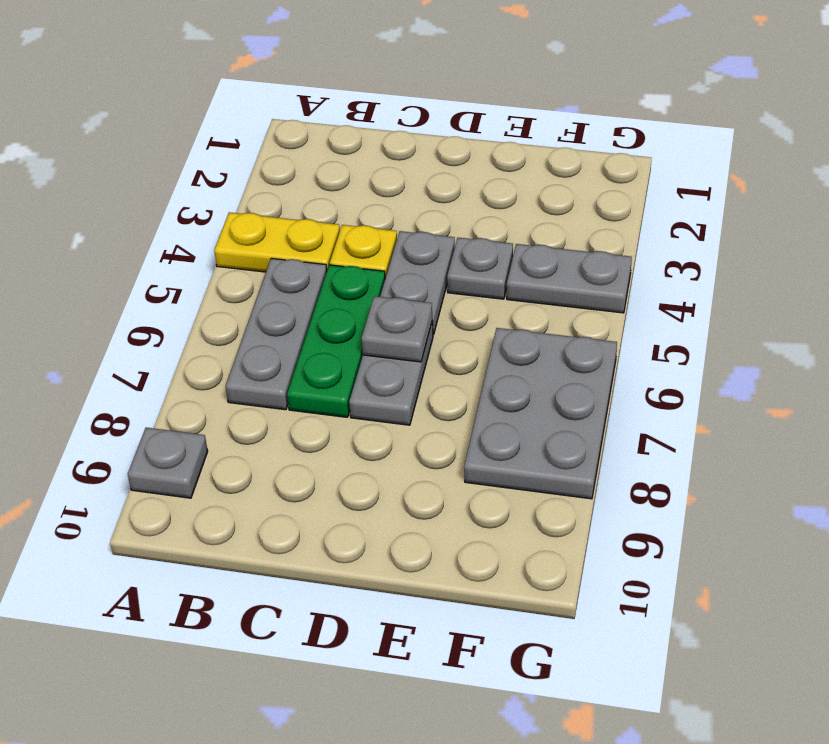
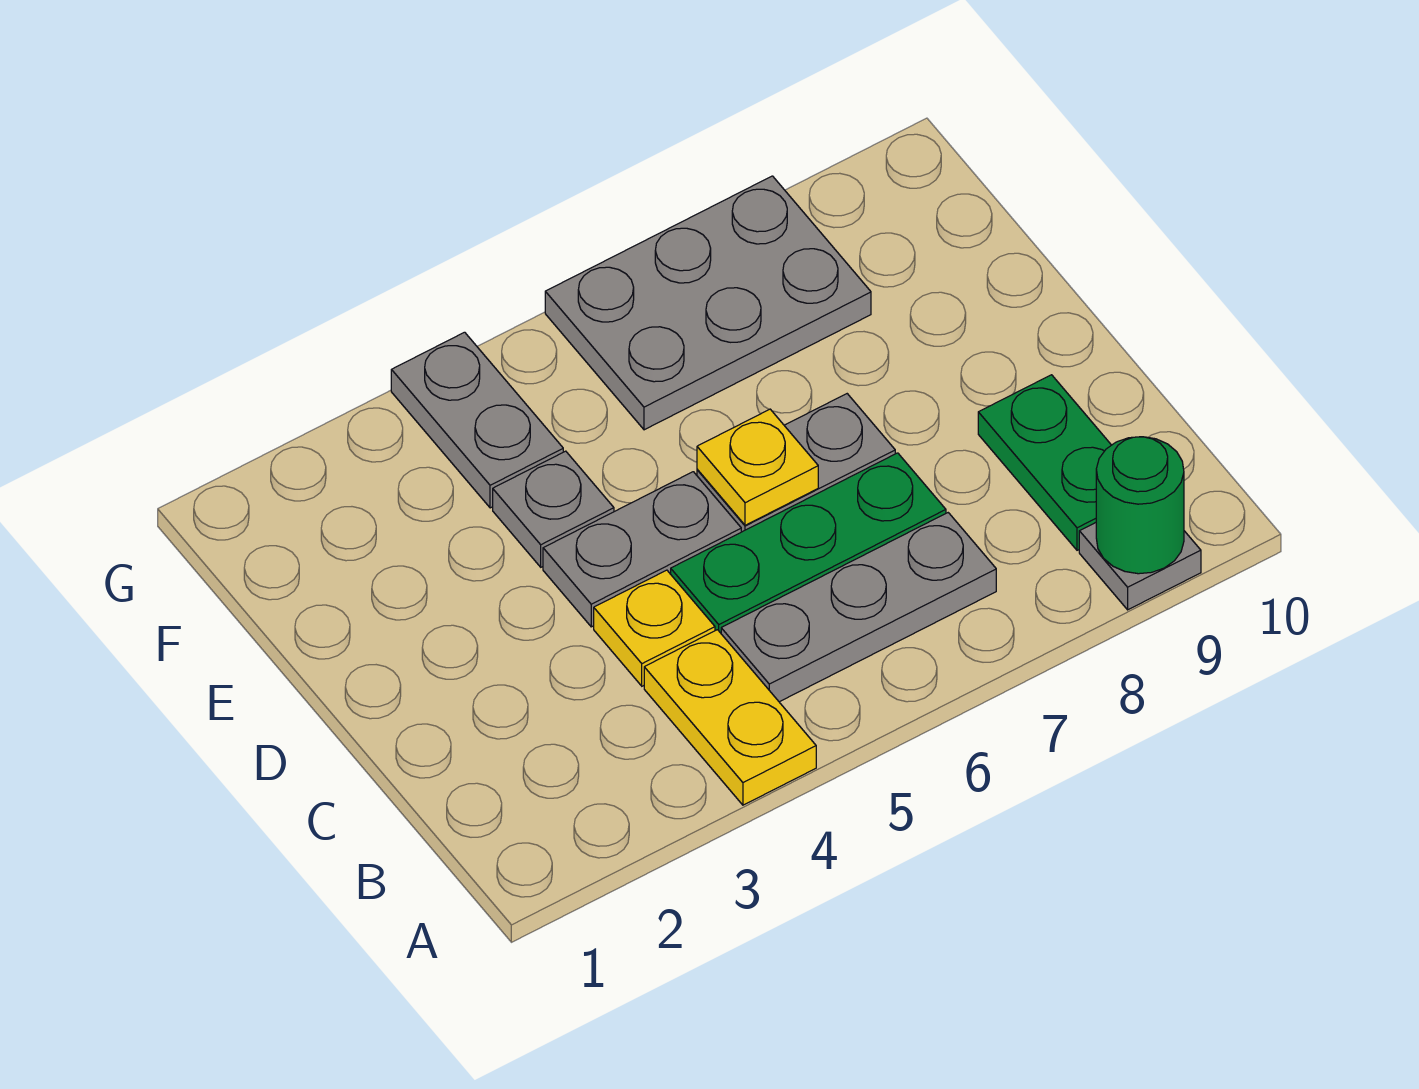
none -> green 1x1 round brick [1096,437,1184,574]
none -> green 1x2 plate [978,375,1111,550]
grey 1x1 plate [361,296,432,362] -> yellow 1x1 plate [697,409,818,525]

